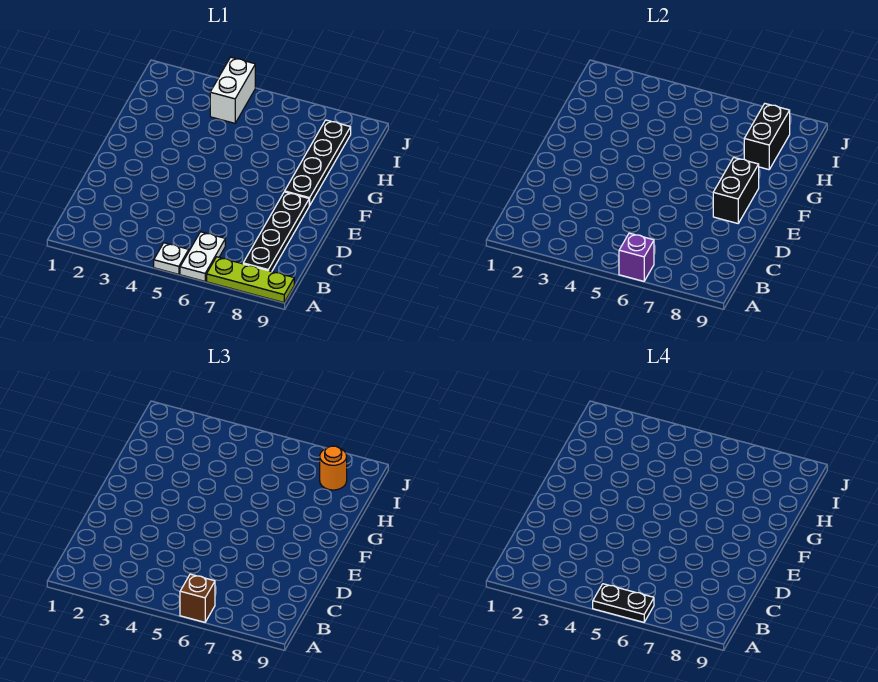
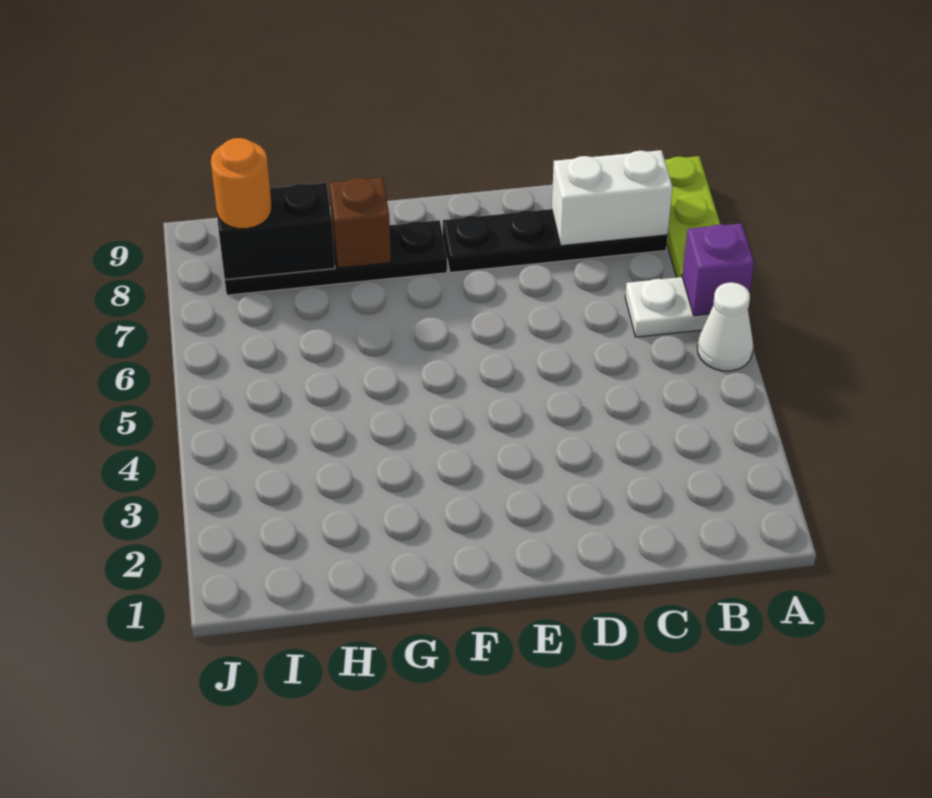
white 1x1 plate [154,243,189,274] -> white 1x1 cone [697,282,753,371]
black 1x2 plate [593,584,654,622] -> none
brown 1x1 brick [180,574,215,622] -> brown 1x1 brick moved to [329,177,391,268]
black 1x2 brick [713,158,759,223] -> none
white 1x2 brick [210,57,255,123] -> white 1x2 brick moved to [552,150,673,246]

